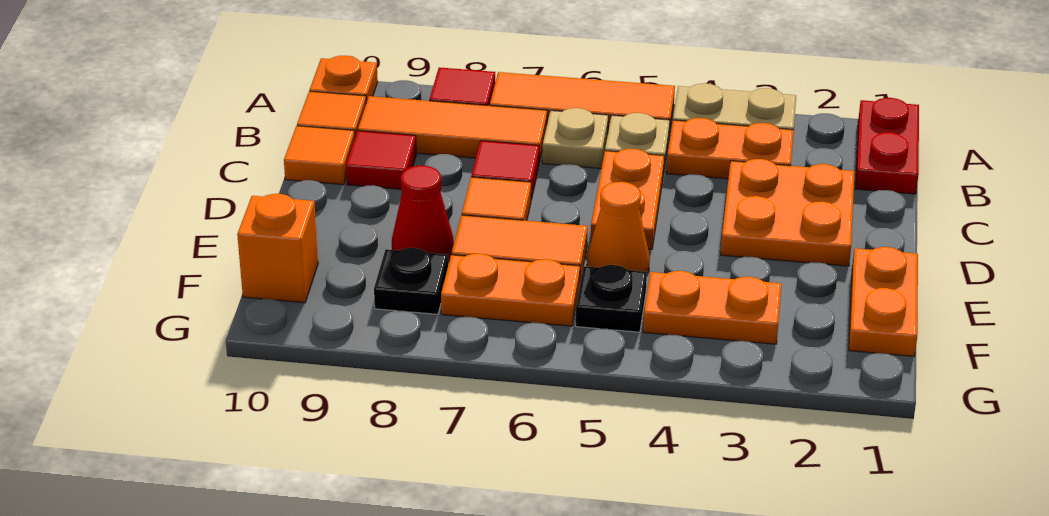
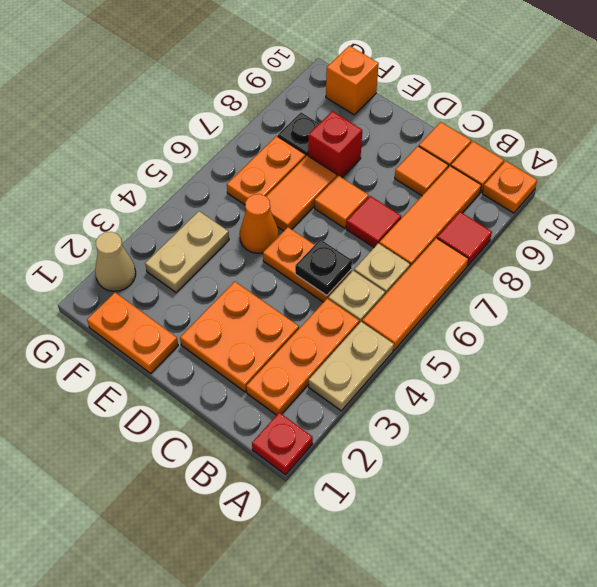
red 1x2 plate [856,98,919,194] -> red 1x1 plate [252,412,313,475]
orange 1x2 plate [667,118,794,179] -> orange 1x3 plate [246,299,359,415]
red 1x1 tile [346,131,416,189] -> orange 1x1 tile [395,146,448,196]
red 1x1 cone [392,166,454,261] -> red 1x1 brick [308,111,362,177]
orange 1x2 plate [643,271,781,344] -> tan 1x2 plate [145,211,229,293]
black 1x1 plate [576,265,647,332] -> black 1x1 plate moved to [295,239,352,296]
none -> tan 1x1 cone [95,232,136,291]

